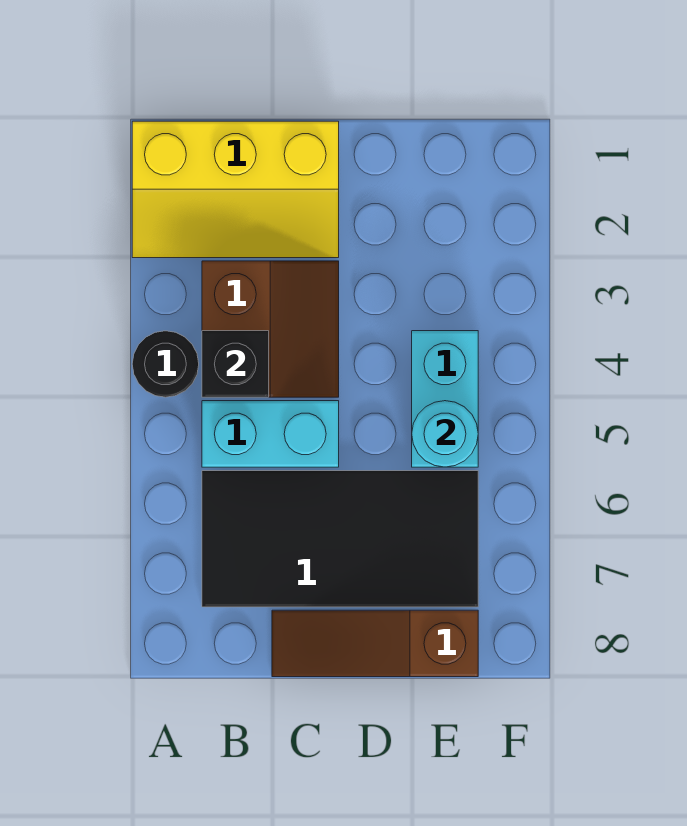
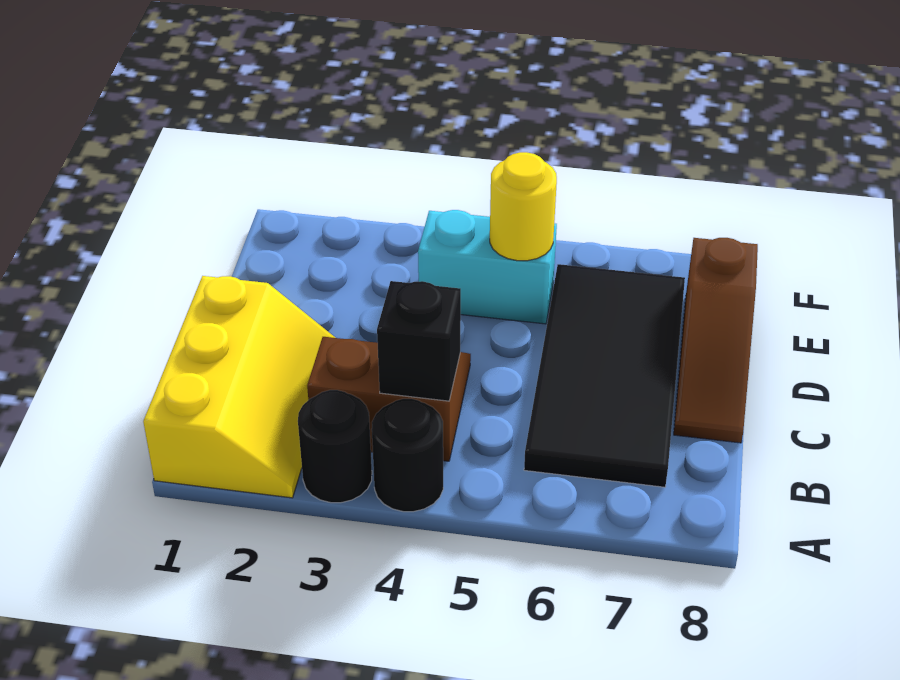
none -> black 1x1 round brick [298,390,372,503]
cyan 1x2 brick [202,401,339,467] -> none
cyan 1x1 round brick [412,401,478,467] -> yellow 1x1 round brick [490,152,557,261]

